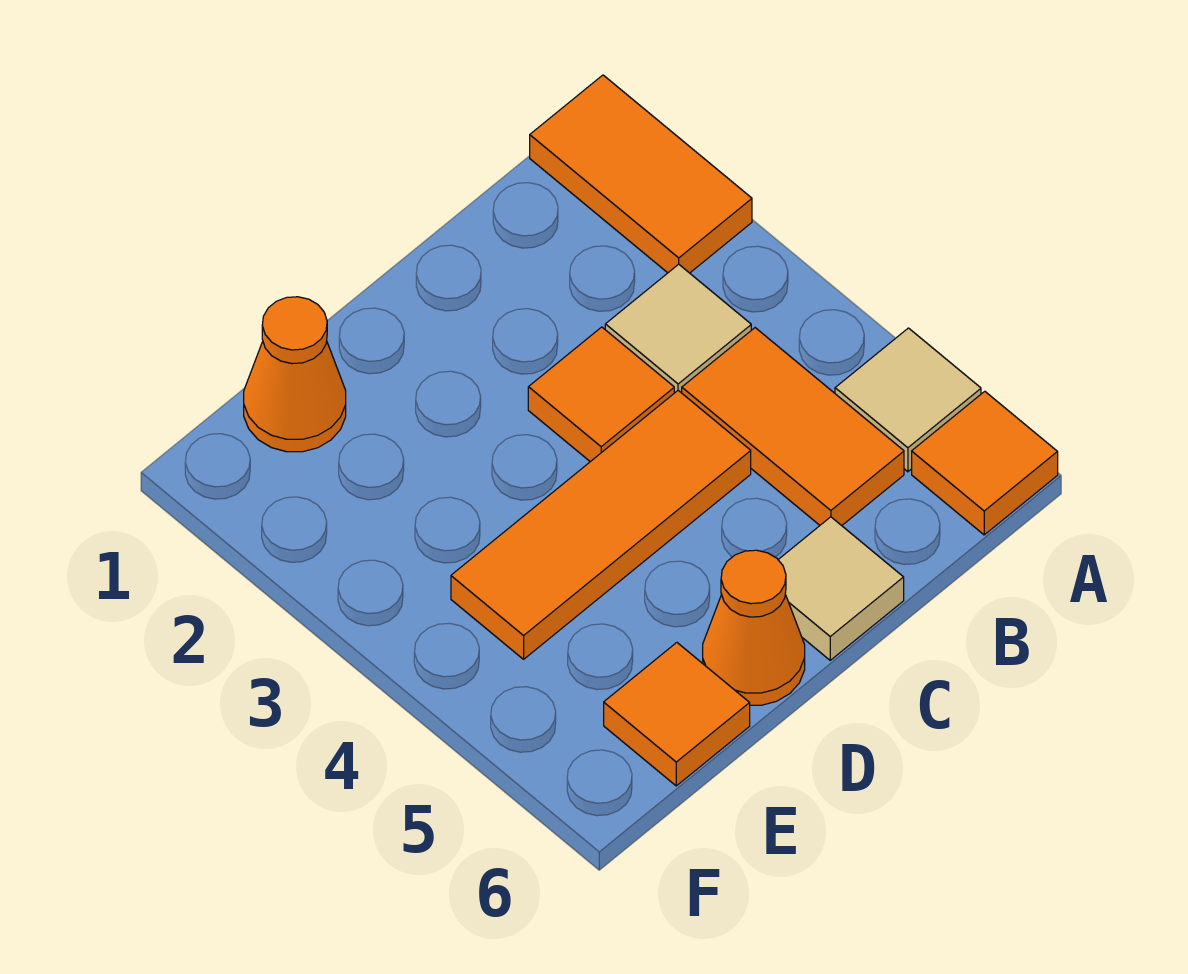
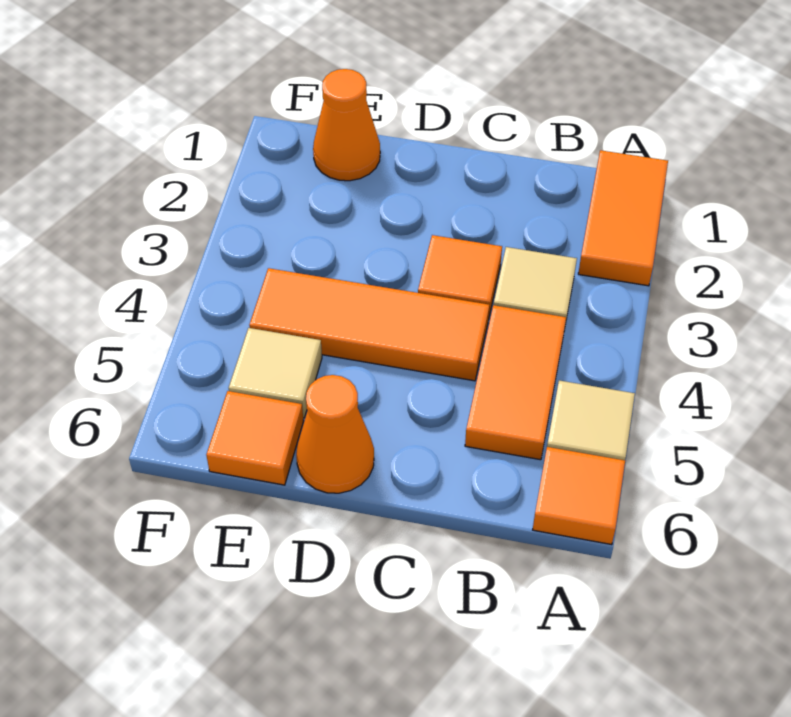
tan 1x1 tile [778,517,904,660] -> tan 1x1 tile moved to [229,328,322,418]

